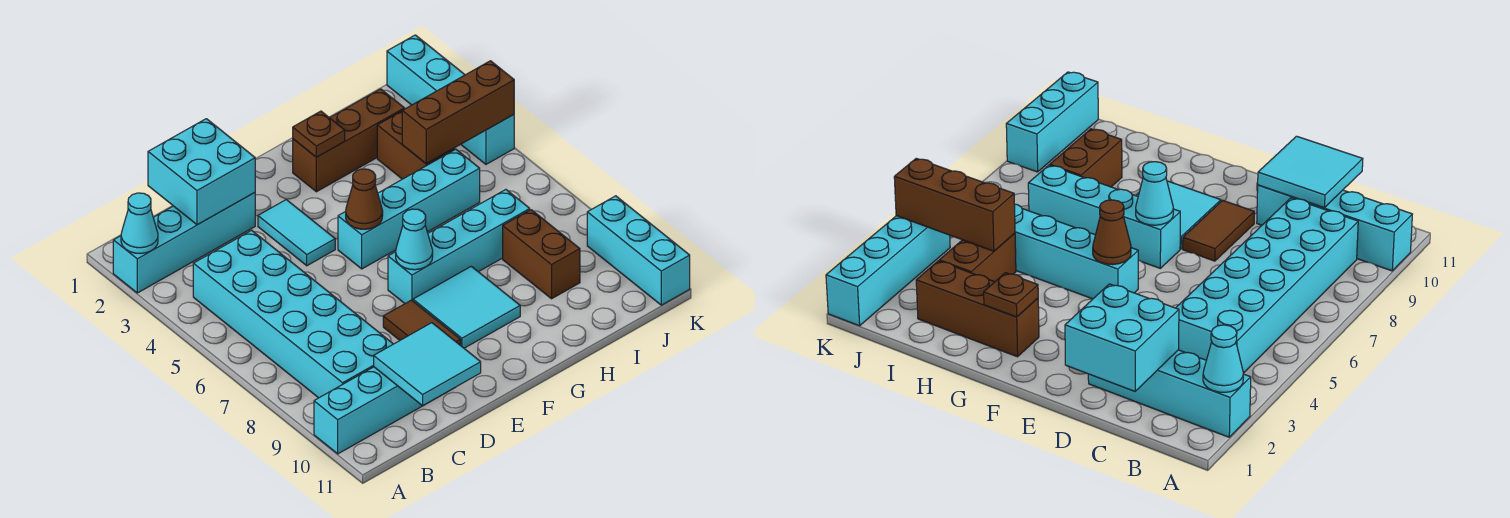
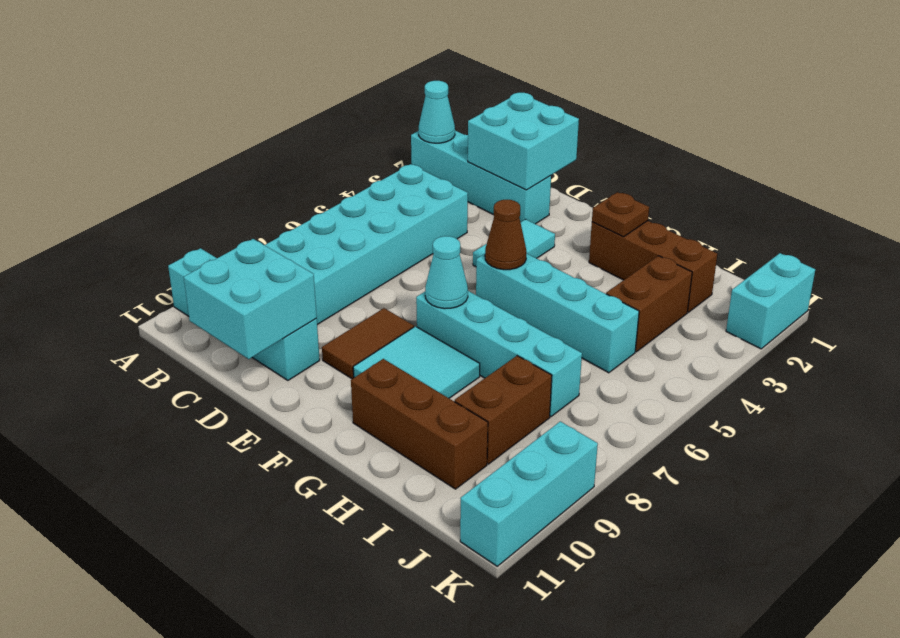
cyan 2x2 tile [374,323,481,406] -> cyan 2x2 brick [184,239,317,359]
brown 1x3 brick [402,61,514,164] -> brown 1x3 brick moved to [351,359,488,489]
cyan 1x4 brick [387,35,514,164] -> cyan 1x2 brick [726,253,815,349]

